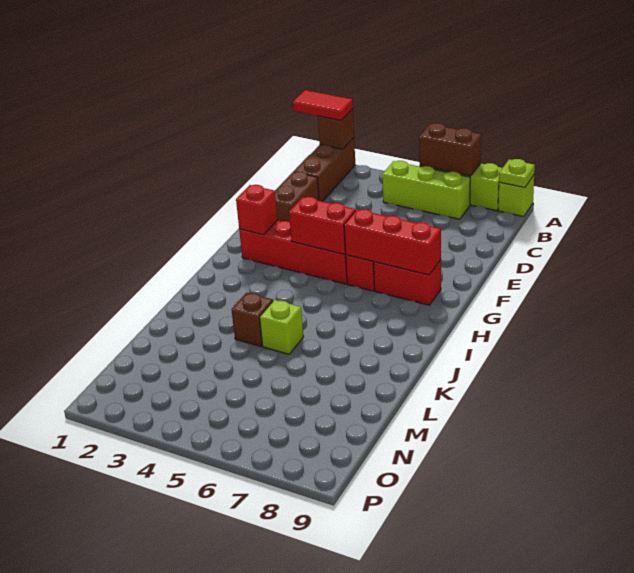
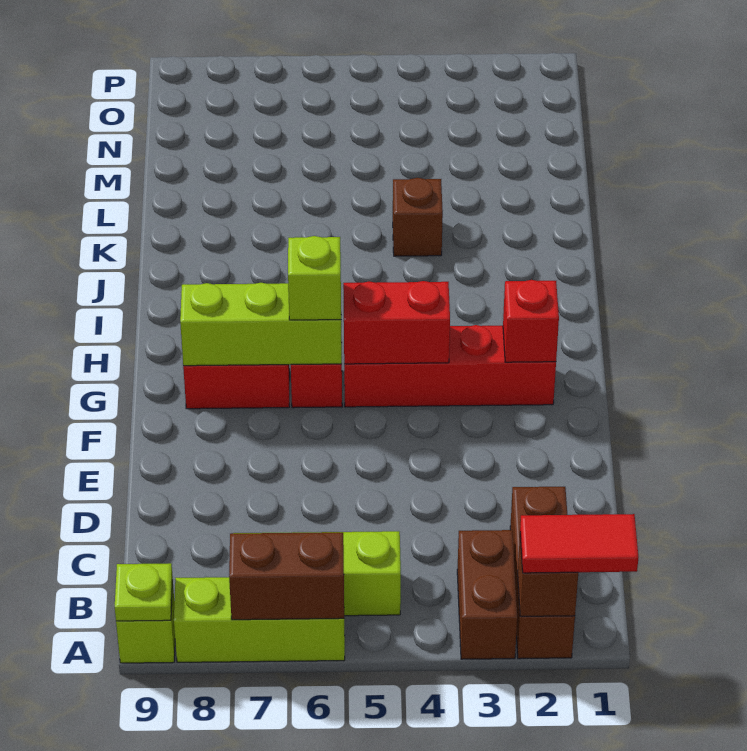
brown 1x2 brick [275,172,319,222] -> brown 1x2 brick moved to [457,530,517,659]
red 1x3 brick [344,209,441,275] -> lime 1x3 brick [180,283,342,366]
lime 1x1 brick [260,300,304,354] -> lime 1x1 brick moved to [288,236,341,320]

